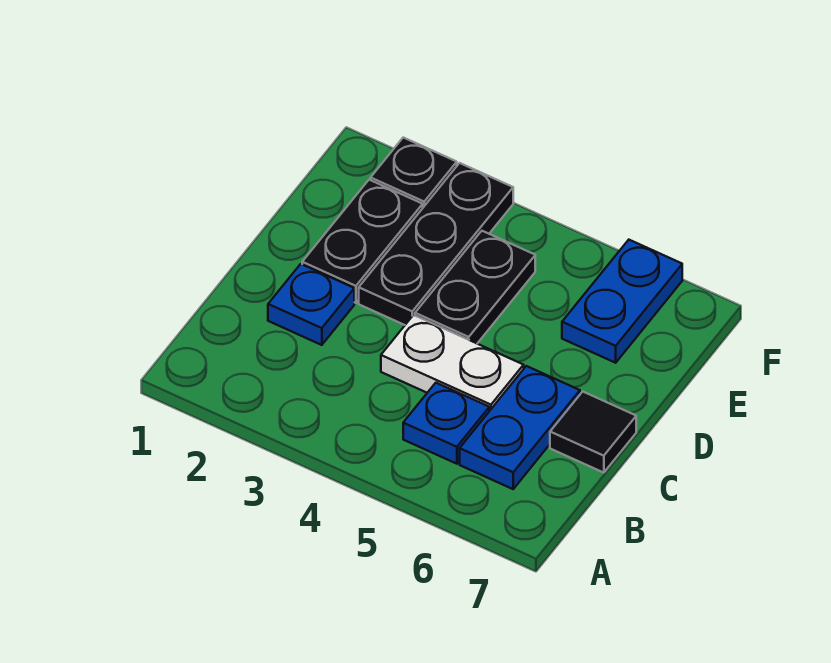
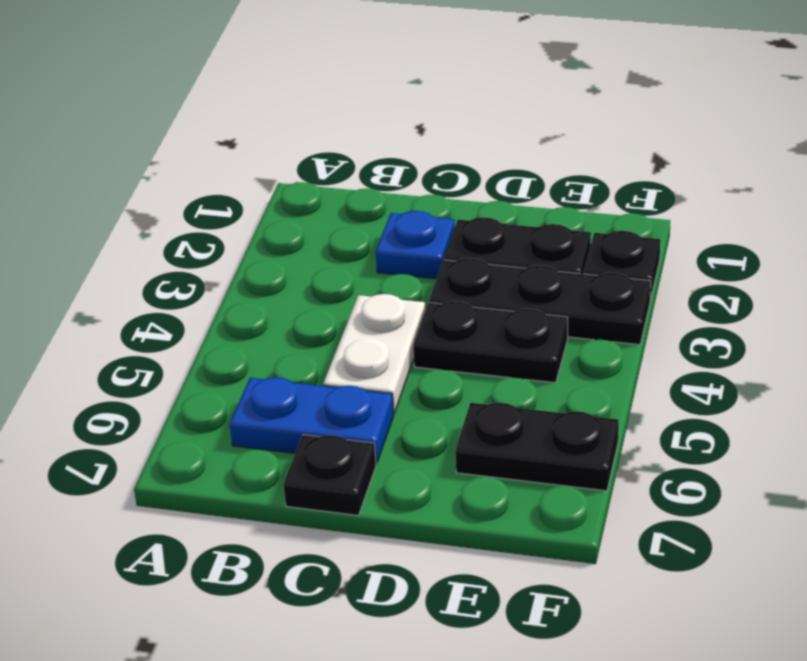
blue 1x1 plate [403,383,489,464] -> none
black 1x1 tile [550,392,636,473] -> black 1x1 plate [284,435,376,515]
blue 1x2 plate [562,240,682,363] -> black 1x2 plate [455,403,619,491]

